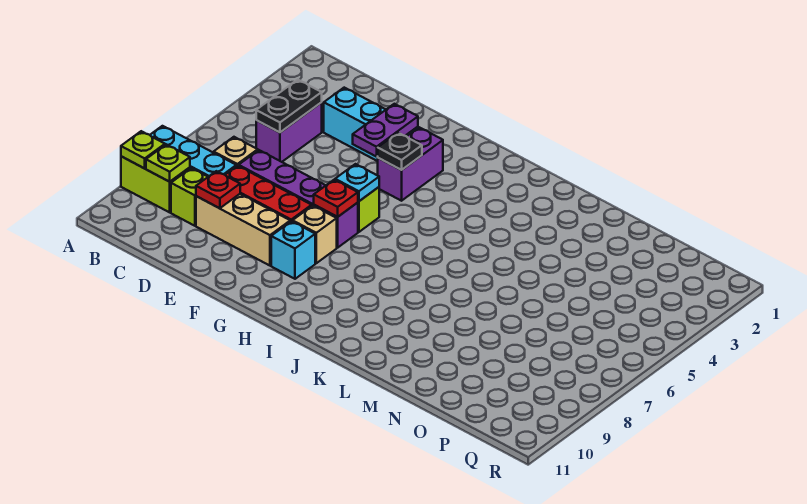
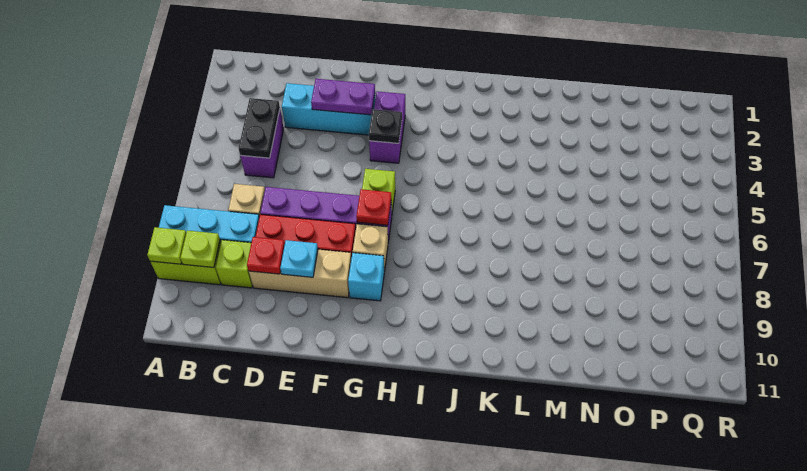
purple 1x2 plate [353,104,418,157] -> purple 1x2 plate turned to [311,79,375,115]
cyan 1x1 plate [335,164,379,201] -> cyan 1x1 plate moved to [280,240,318,277]

